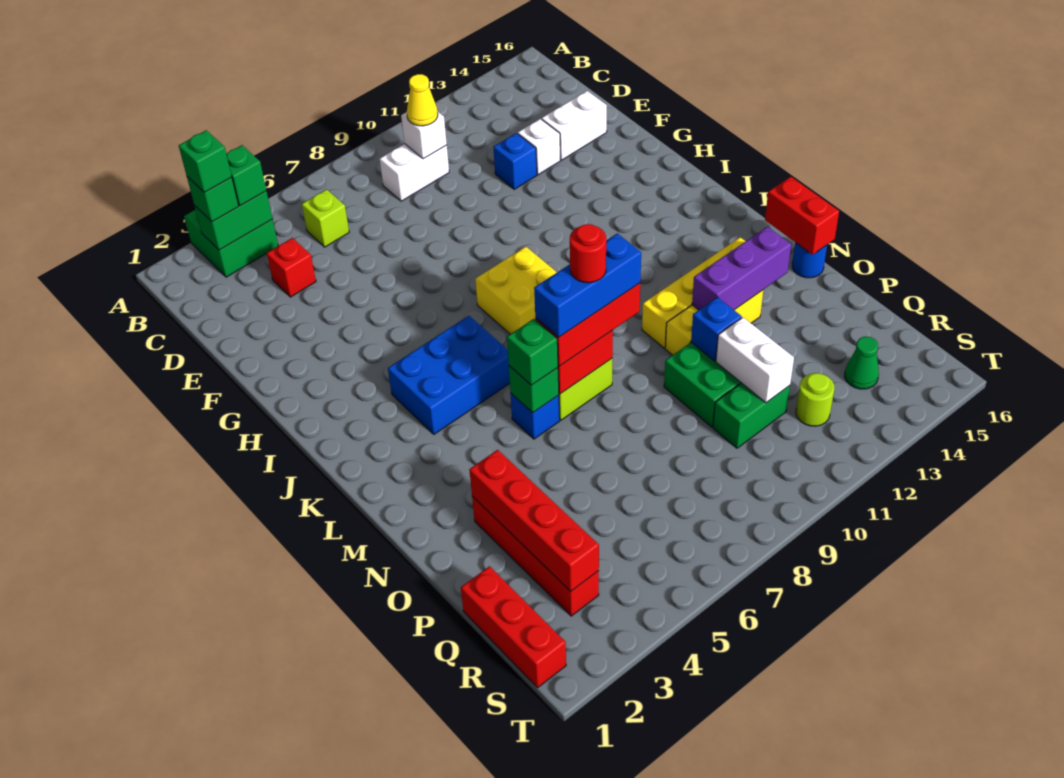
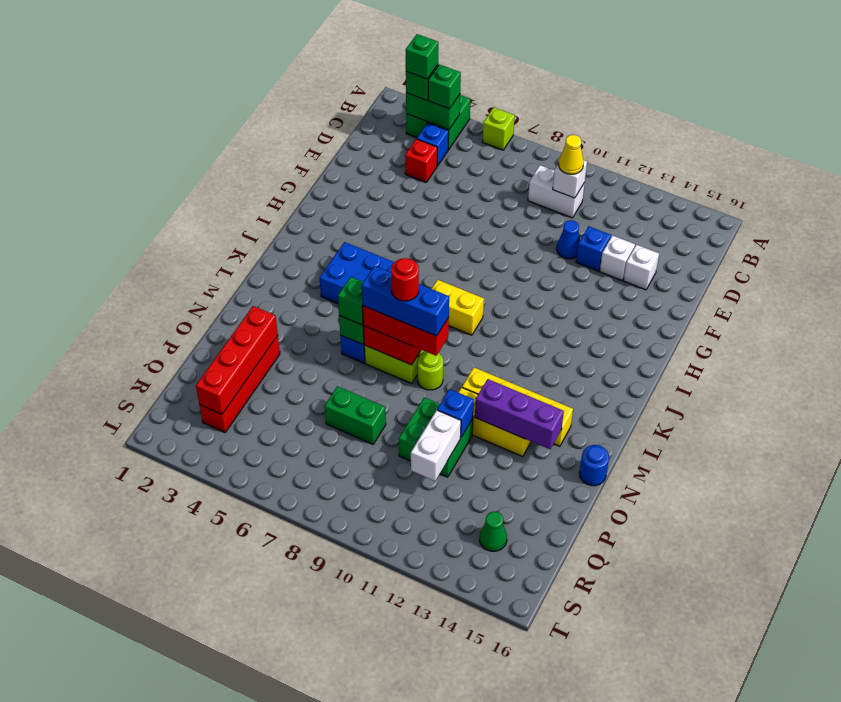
none -> blue 1x1 brick [417,123,449,166]
lime 1x1 brick [302,189,349,247] -> lime 1x1 brick moved to [483,107,515,150]
none -> blue 1x1 cone [557,220,580,259]
white 1x2 brick [542,91,607,160] -> white 1x1 brick [624,245,659,290]
yellow 2x2 brick [475,247,557,334] -> yellow 1x2 brick [432,280,484,335]
red 1x2 brick [765,177,839,255] -> none
red 1x3 brick [461,566,566,688] -> none
green 1x2 brick [713,383,790,448] -> green 1x2 brick moved to [324,386,386,444]
lime 1x1 round brick [796,373,834,426] -> lime 1x1 round brick moved to [417,351,443,390]

